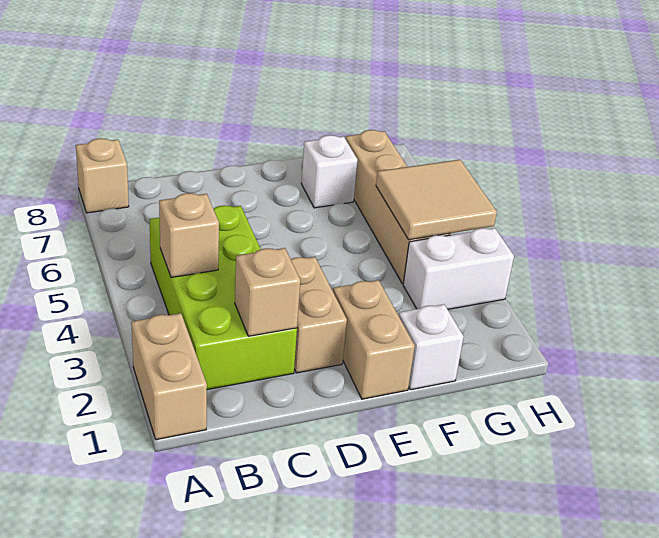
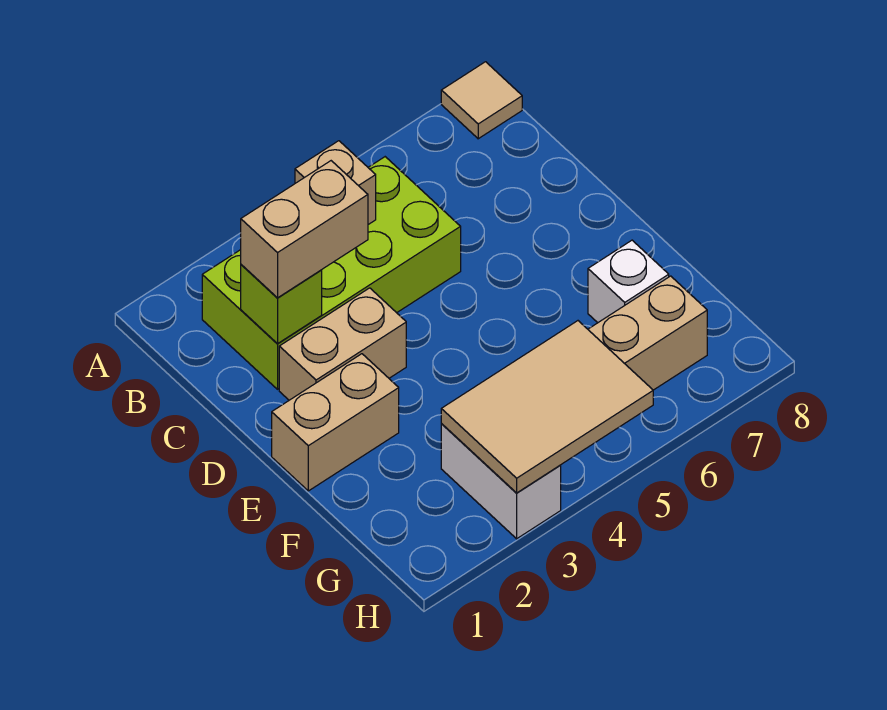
tan 1x2 brick [131,313,207,440] -> tan 1x2 brick moved to [241,161,368,298]
tan 1x1 brick [76,138,129,213] -> tan 1x1 tile [441,62,522,139]
tan 1x1 brick [235,248,300,336] -> lime 1x1 brick [241,265,322,344]
white 1x1 brick [398,304,464,390] -> none
tan 2x2 tile [376,160,497,240] -> tan 2x3 tile [441,321,653,493]

